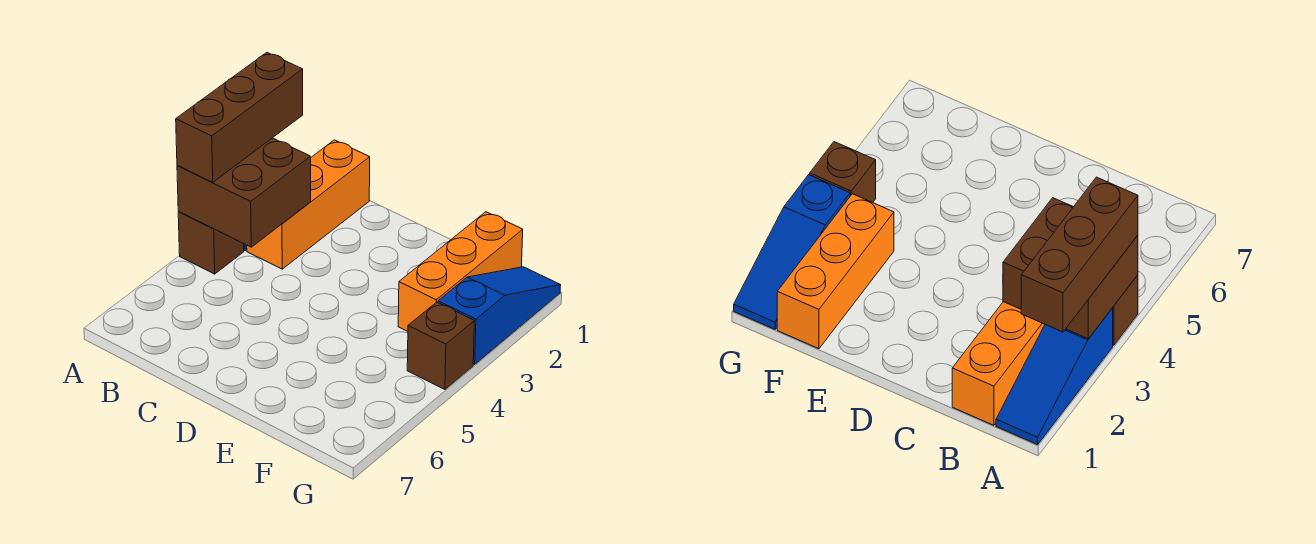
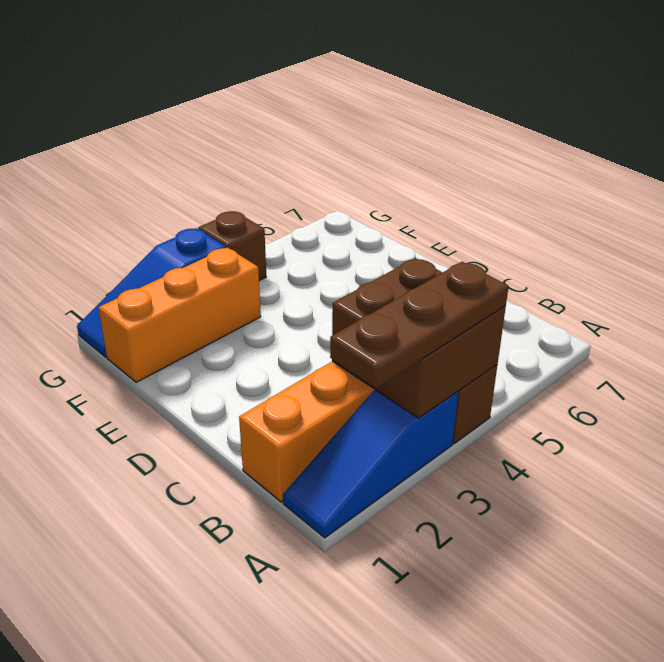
brown 1x3 brick [176,53,303,182] -> brown 1x3 plate [330,262,509,388]

